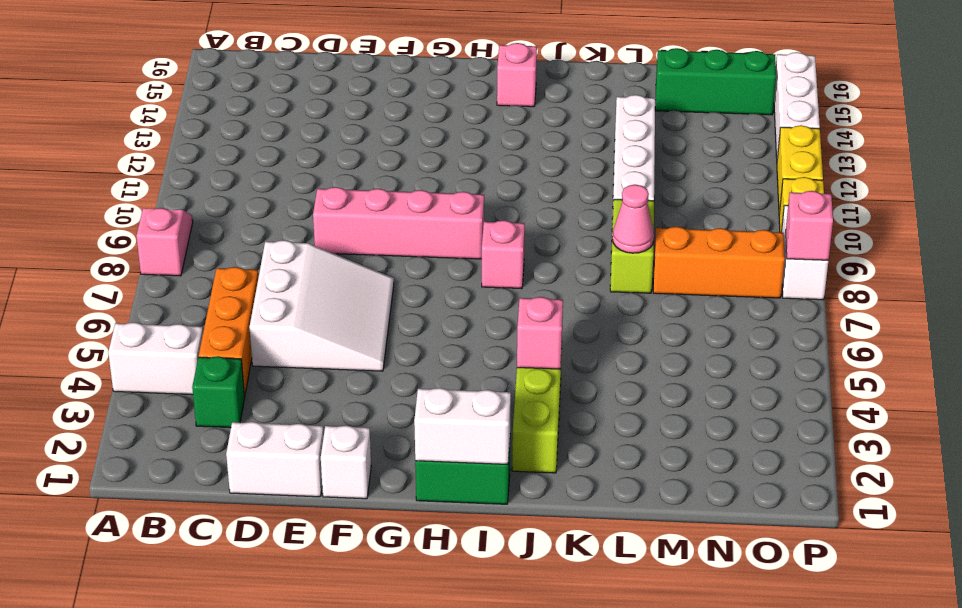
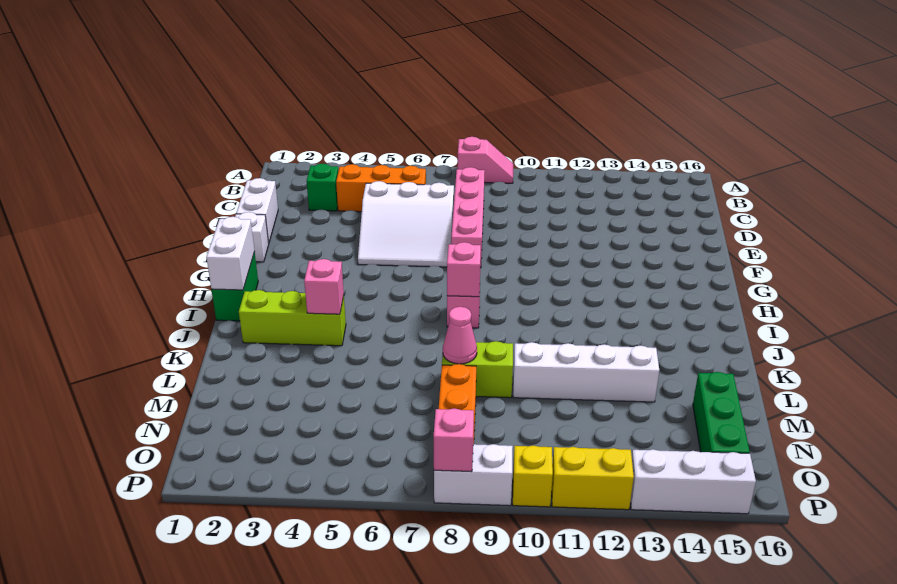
white 1x2 brick [108,322,203,395] -> none
pink 1x4 brick [313,187,484,259] -> pink 1x4 brick moved to [451,167,485,268]
pink 1x1 brick [497,43,537,107] -> pink 1x1 brick moved to [447,242,481,297]

